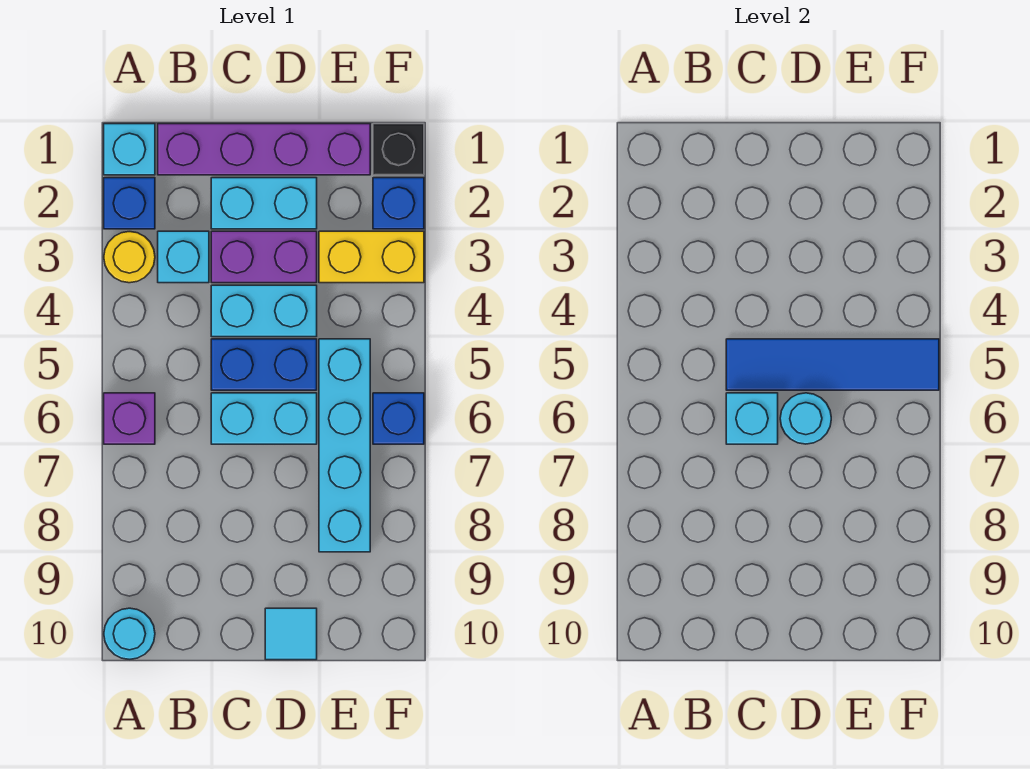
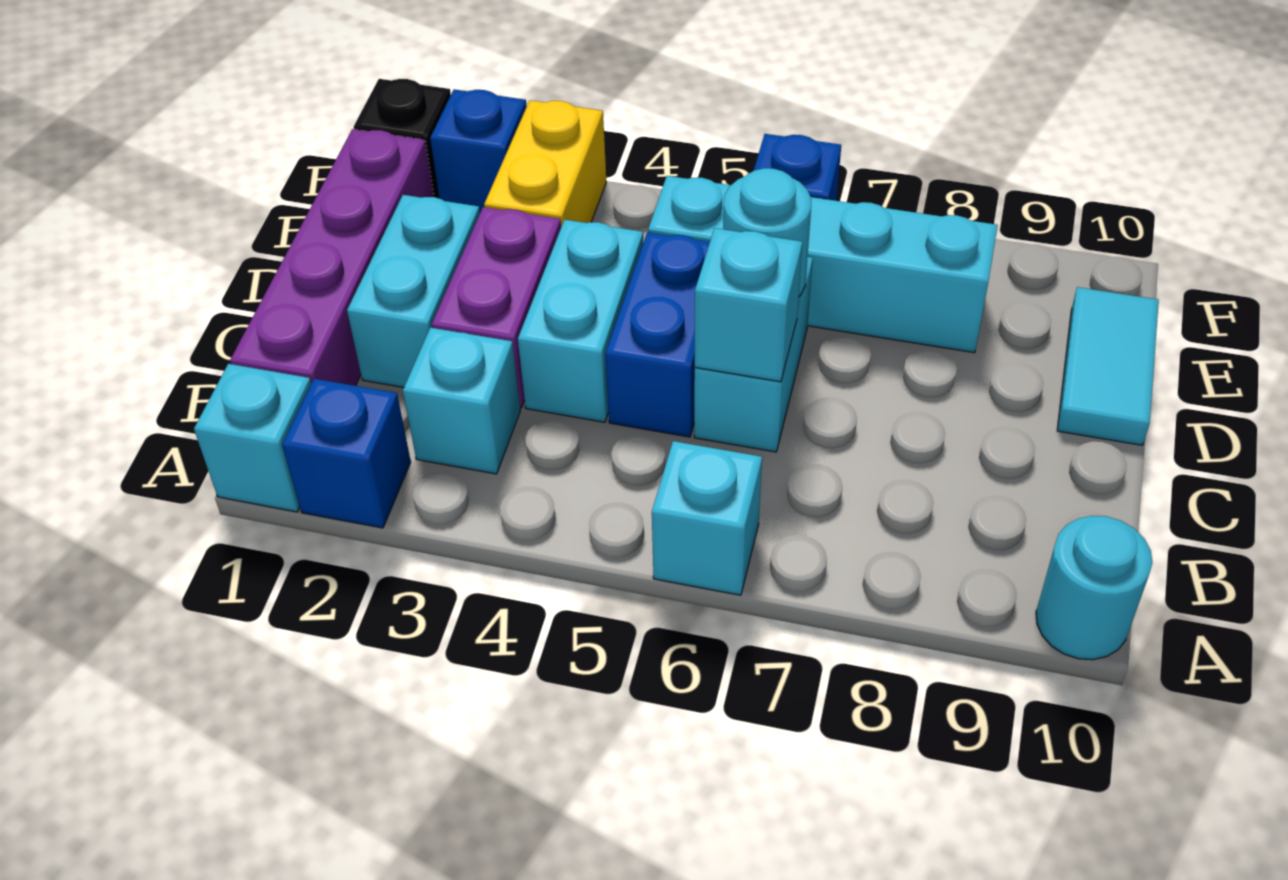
yellow 1x1 round brick [104,232,155,283] -> none
purple 1x1 brick [104,393,155,444] -> cyan 1x1 brick [652,441,762,595]
blue 1x4 tile [726,339,939,390] -> none
cyan 1x1 tile [265,608,317,660] -> cyan 1x2 tile [1057,287,1159,445]

